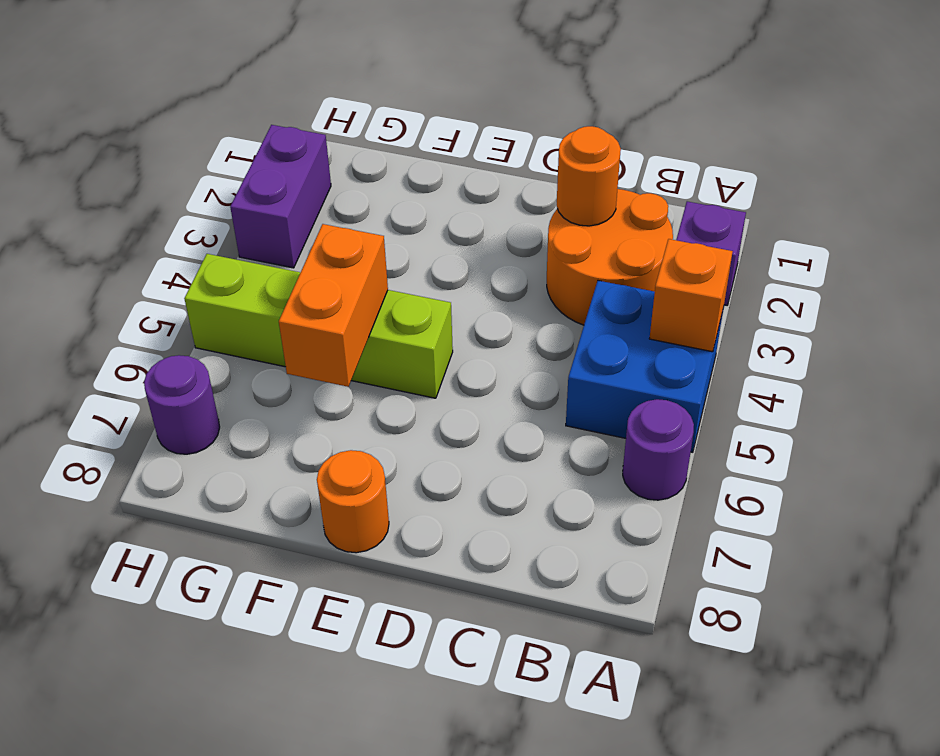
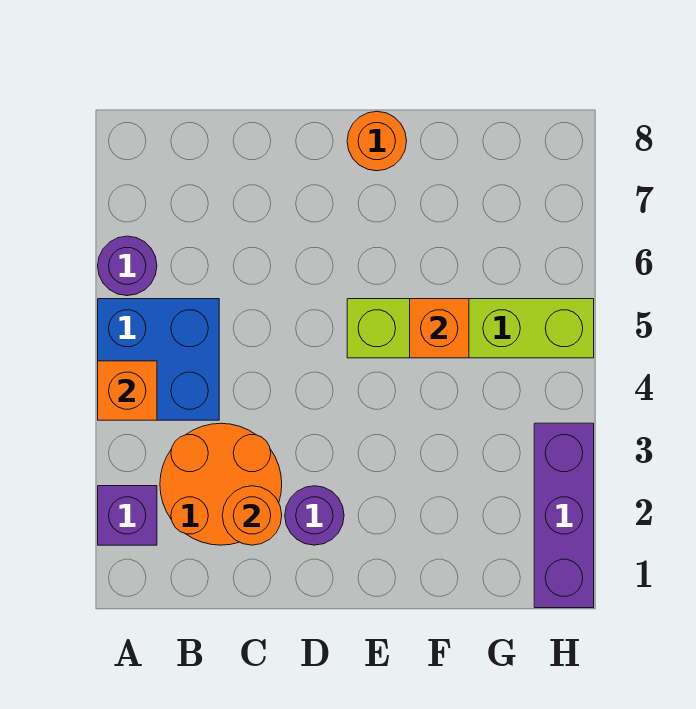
orange 1x2 brick [279,224,388,387] -> orange 1x1 brick [410,299,469,358]
purple 1x2 brick [230,125,331,268] -> purple 1x3 brick [534,423,594,608]
purple 1x1 round brick [144,355,220,454] -> purple 1x1 round brick moved to [285,486,344,545]

